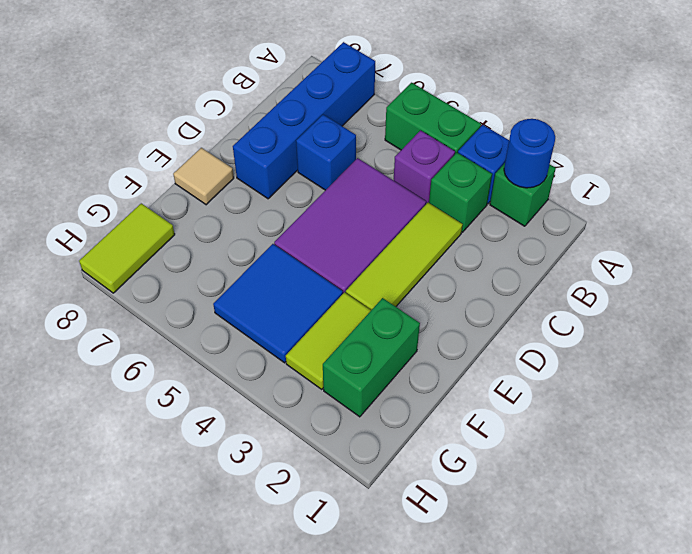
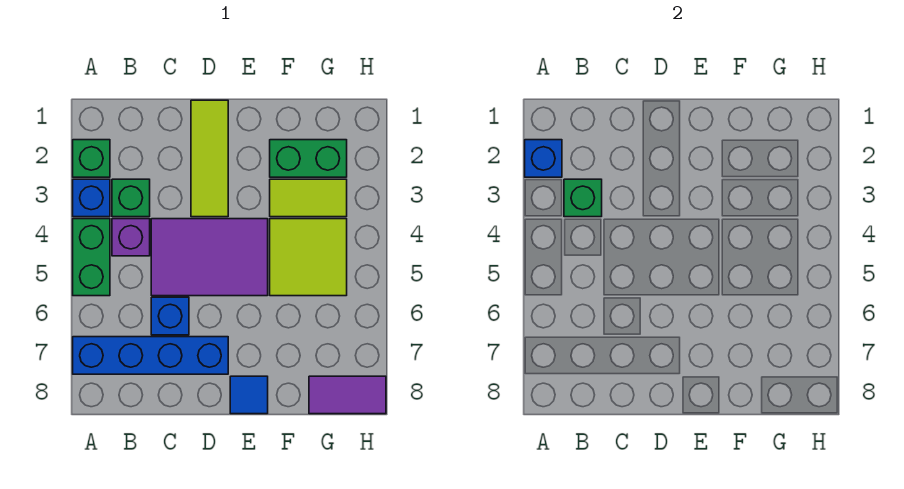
blue 1x1 round brick [504,119,555,188] -> blue 1x1 brick [525,140,562,177]
none -> green 1x1 brick [564,179,602,217]
lime 1x3 tile [346,203,463,310] -> lime 1x3 tile turned to [191,100,228,217]
tan 1x1 tile [173,148,234,205] -> blue 1x1 tile [230,376,268,414]
blue 2x2 tile [213,244,343,363] -> lime 2x2 tile [270,219,347,296]
lime 1x2 tile [79,203,175,293] -> purple 1x2 tile [309,376,386,414]

